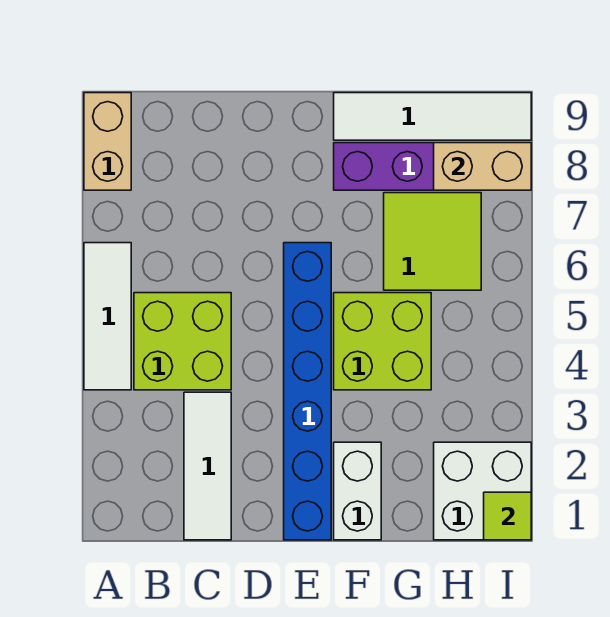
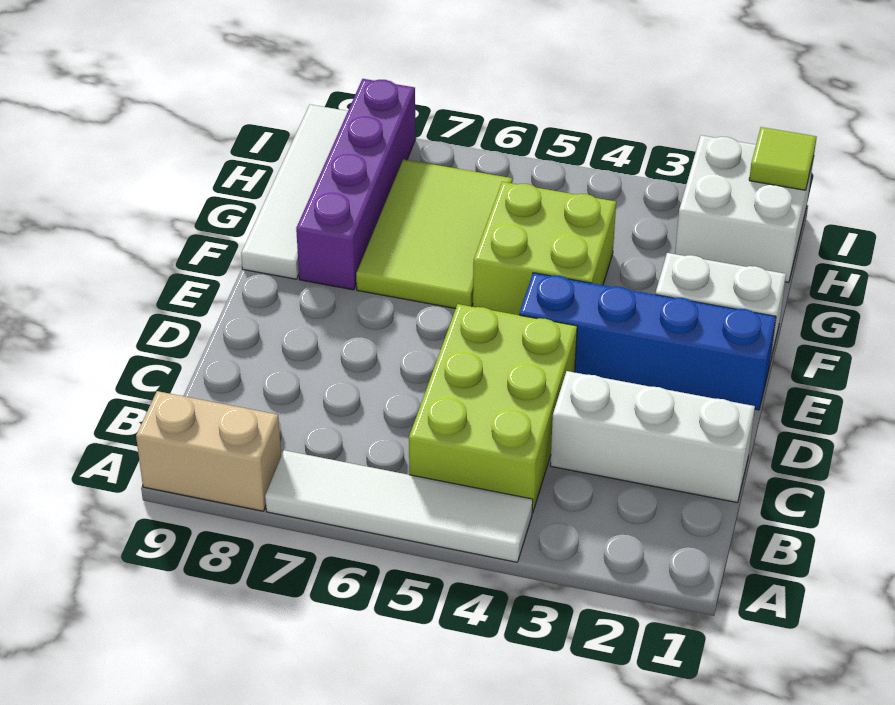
white 1x3 tile [84,243,131,390] -> white 1x4 tile [265,450,533,562]
lime 2x2 brick [134,293,231,390] -> lime 2x3 brick [409,304,577,513]
white 1x3 tile [184,392,231,540] -> white 1x3 brick [550,371,755,503]
blue 1x6 brick [284,243,331,540] -> blue 1x4 brick [519,273,776,410]
lime 2x2 tile [384,193,481,290] -> lime 2x3 tile [356,159,512,309]
tan 1x2 brick [434,143,531,190] -> none

